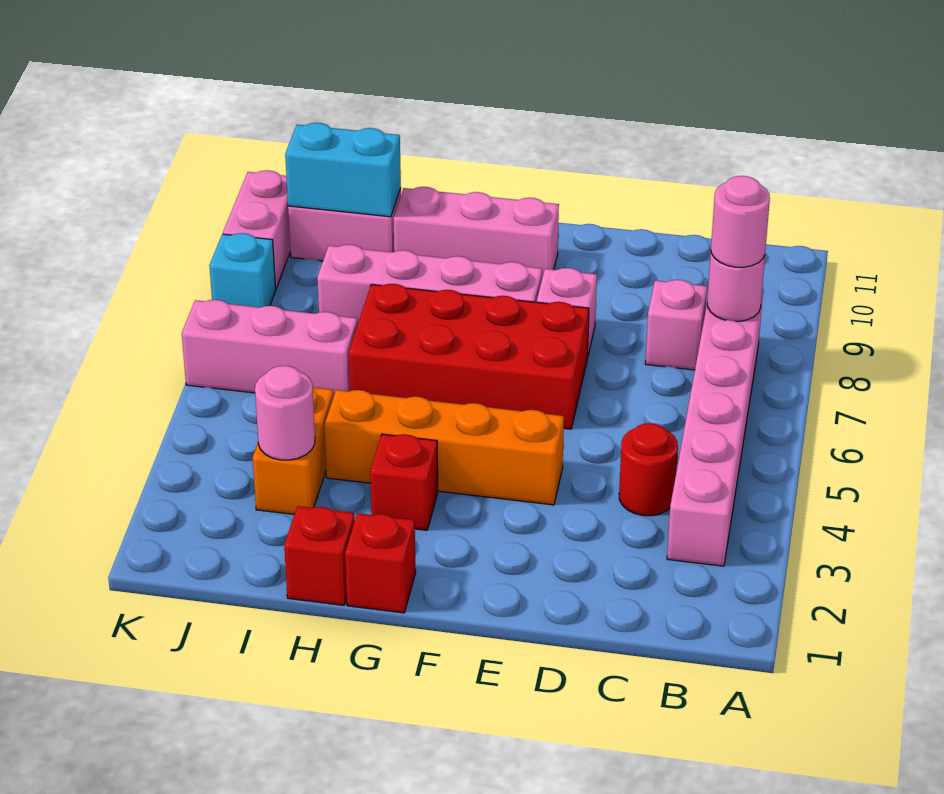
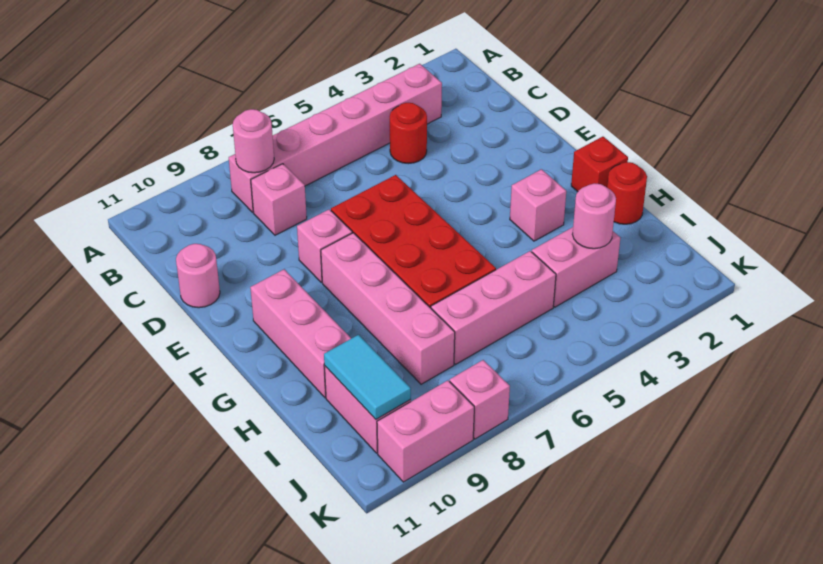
pink 1x1 round brick [711,176,770,267] -> pink 1x1 round brick moved to [176,244,220,308]
orange 1x4 brick [324,390,564,505] -> none
red 1x1 brick [370,434,438,530] -> pink 1x1 brick [510,169,566,241]
red 1x1 brick [284,506,355,605] -> red 1x1 round brick [607,162,647,224]
orange 1x2 brick [253,387,334,514] -> pink 1x2 brick [532,227,620,307]
pink 1x3 brick [182,300,357,395] -> pink 1x3 brick turned to [431,251,556,365]
cyan 1x2 brick [285,123,401,217] -> cyan 1x2 tile [324,335,411,419]
cyan 1x1 brick [209,233,276,308] -> pink 1x1 brick [450,360,510,439]

